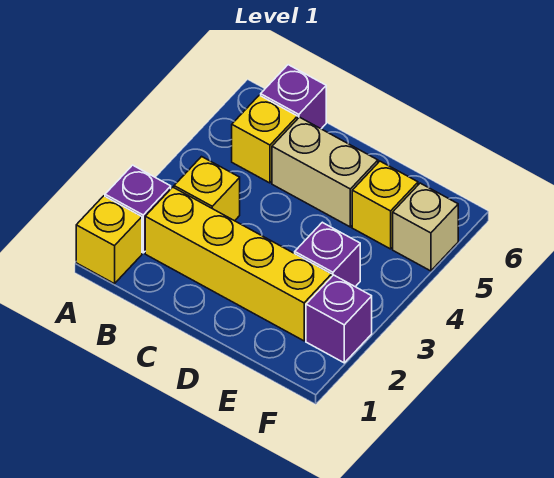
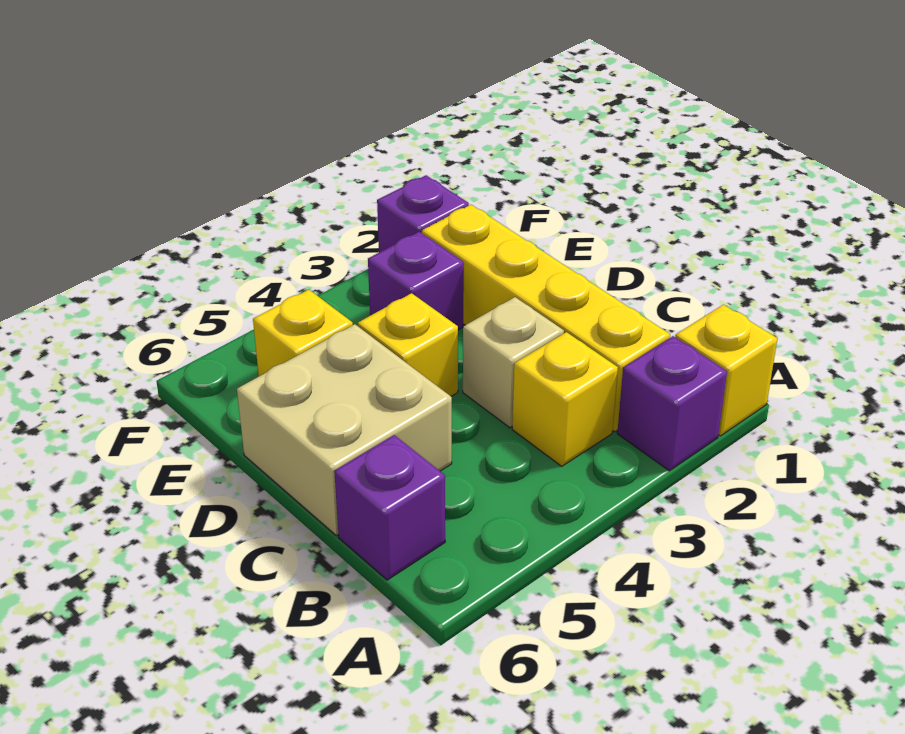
yellow 1x1 brick [232,95,297,183] -> yellow 1x1 brick moved to [358,293,458,396]
tan 1x2 brick [272,117,378,227] -> tan 2x2 brick [237,324,452,535]
tan 1x1 brick [393,183,458,271] -> tan 1x1 brick moved to [463,297,564,428]

